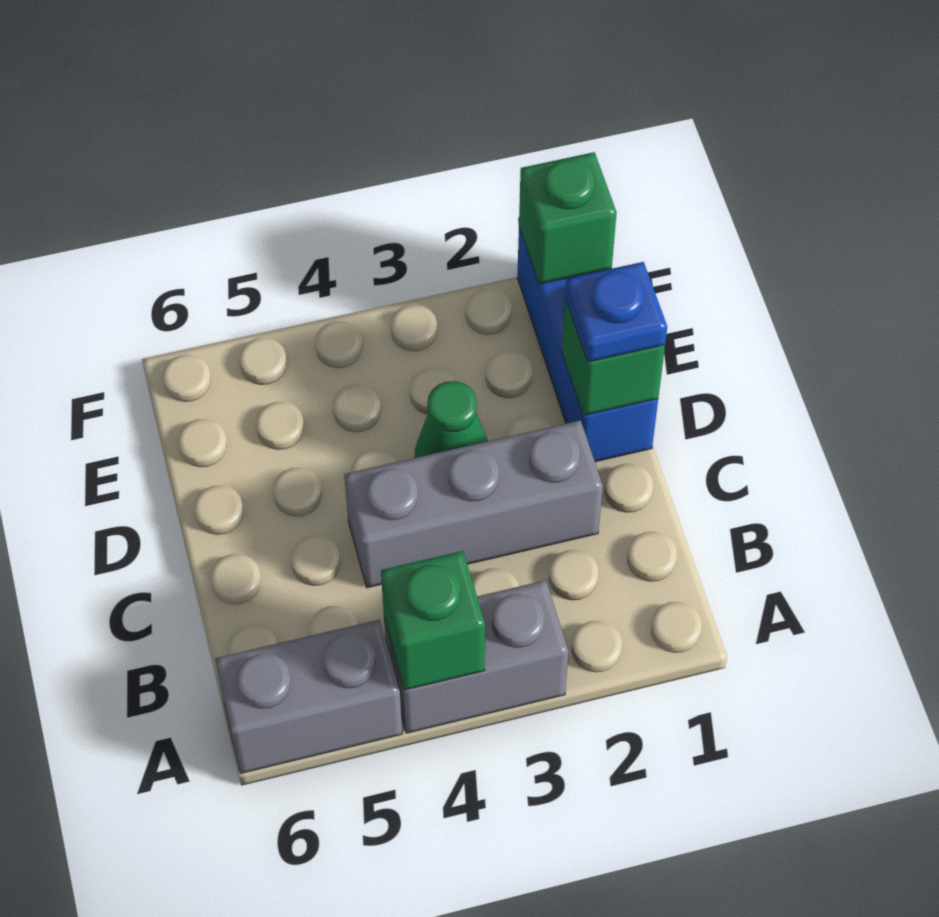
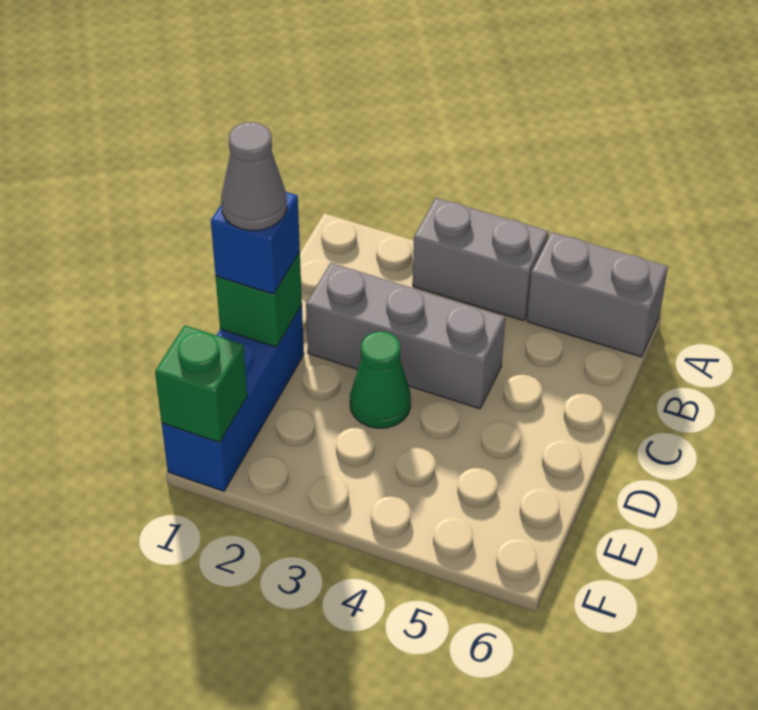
green 1x1 brick [381,551,485,690] -> none
blue 1x1 plate [565,262,667,362] -> blue 1x1 brick [211,192,300,294]
none -> grey 1x1 cone [221,122,287,231]

